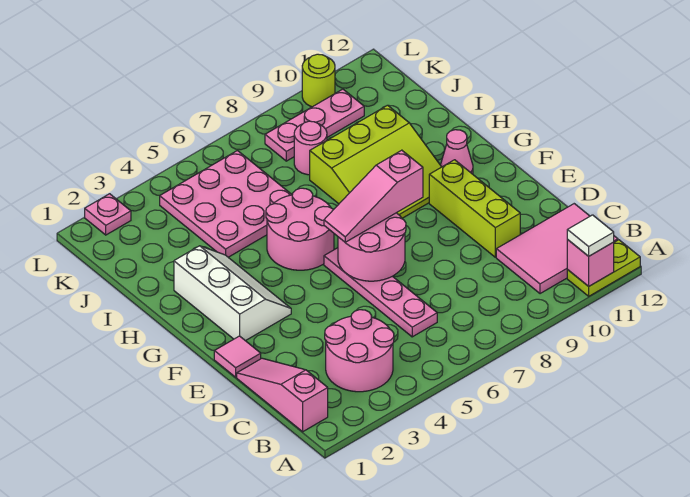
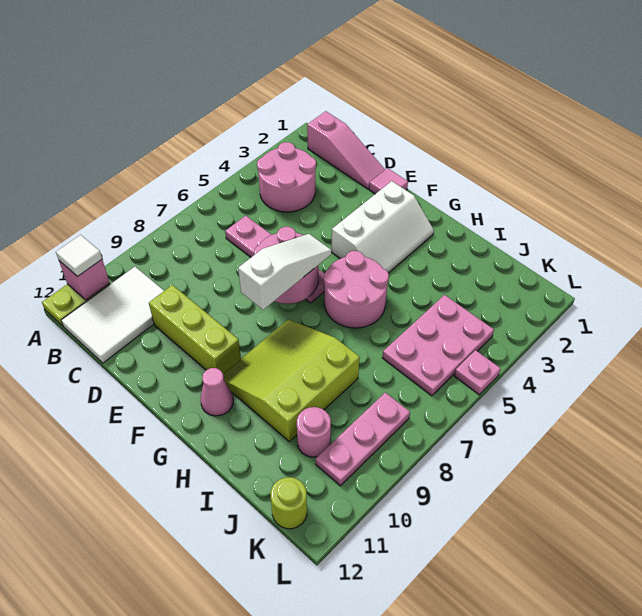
pink 2x3 tile [496,204,618,294] -> white 2x3 tile [61,267,164,363]
white 2x3 slope [174,246,291,341] -> white 2x3 slope turned to [332,181,434,273]
pink 1x3 slope [324,150,423,242] -> white 1x3 slope [238,234,331,310]
pink 3x3 plate [160,151,292,257] -> pink 2x3 plate [382,295,494,396]
pink 1x1 round brick [294,121,327,175] -> pink 1x1 round brick moved to [297,407,331,457]
pink 1x1 plate [85,194,131,235] -> pink 1x1 plate moved to [454,350,501,395]
lime 1x1 round brick [302,54,335,107] -> lime 1x1 round brick moved to [271,477,307,529]

